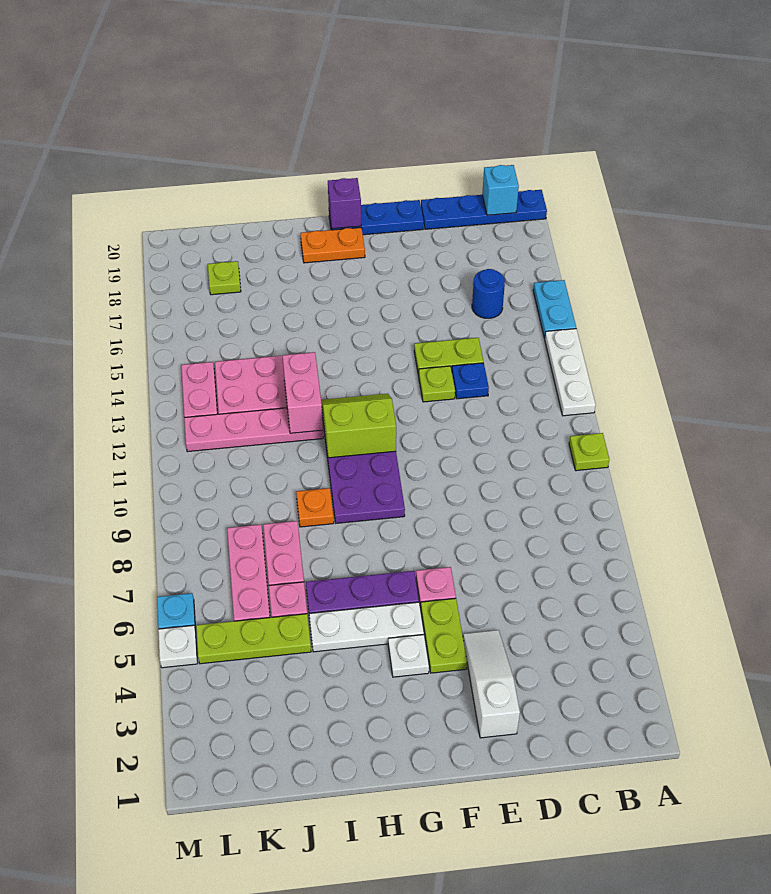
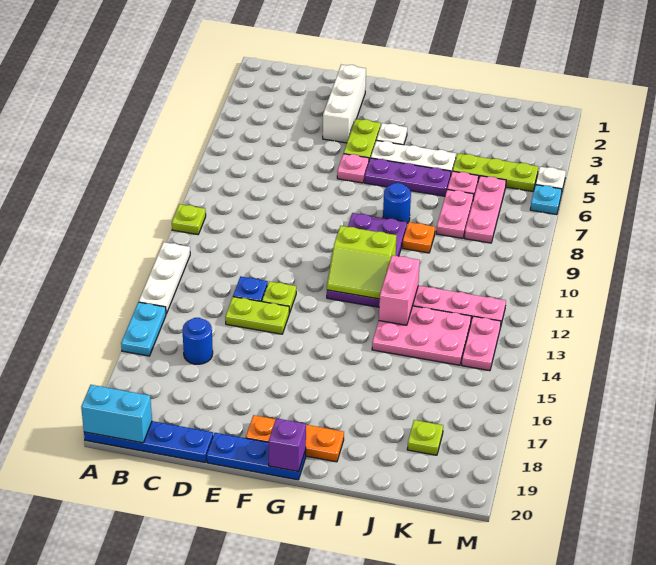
cyan 1x1 brick [482,165,519,215] -> cyan 1x2 brick [81,385,152,443]
white 1x3 slope [463,630,520,738] -> white 1x3 brick [323,65,366,143]
orange 1x2 plate [301,228,365,263] -> orange 1x3 plate [246,415,344,462]
none -> blue 1x1 round brick [383,183,411,223]

